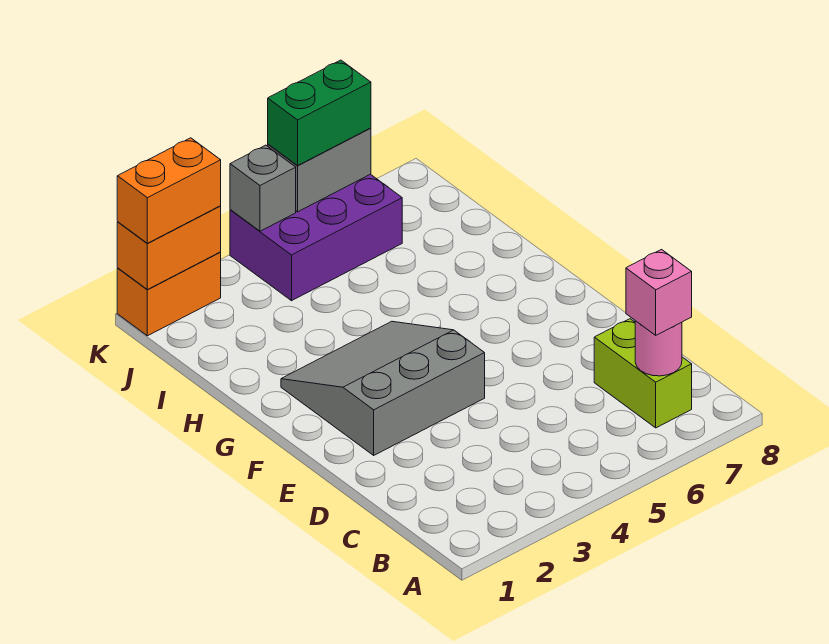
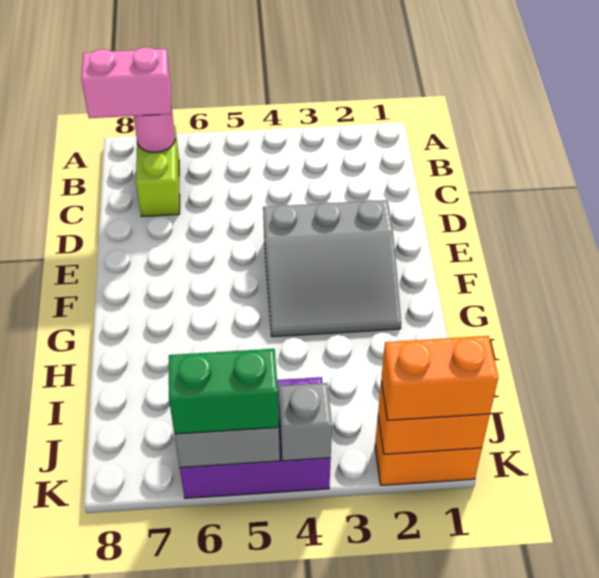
pink 1x1 brick [626,250,692,335] -> pink 1x2 brick [81,47,171,118]

